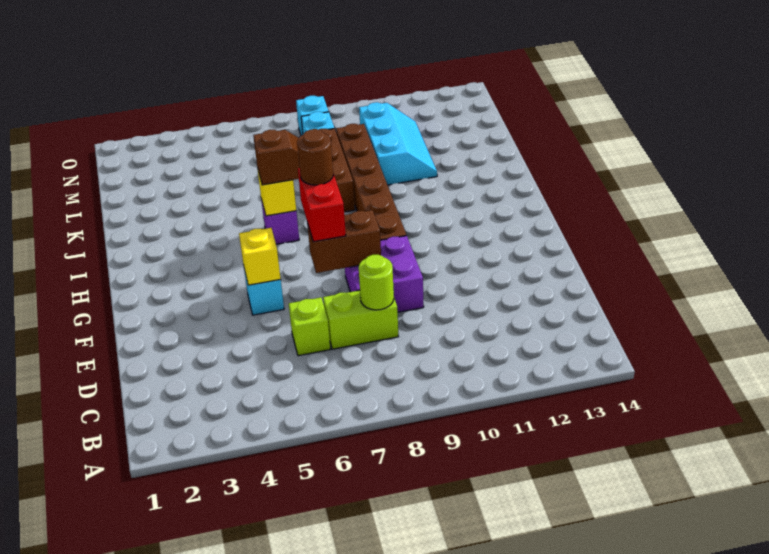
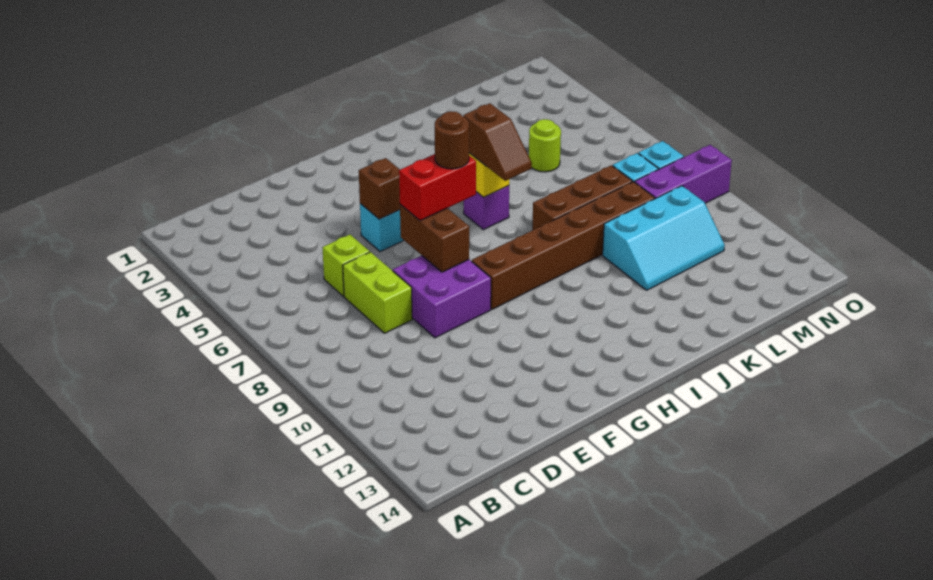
lime 1x1 round brick [359,255,394,310] -> lime 1x1 round brick moved to [529,119,561,172]
yellow 1x1 brick [239,228,281,285] -> brown 1x1 brick [359,158,400,219]
none -> purple 1x3 brick [635,145,732,203]

